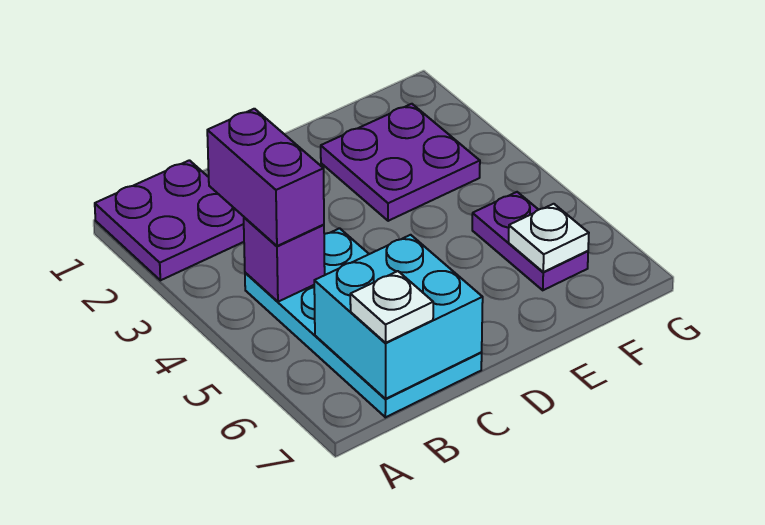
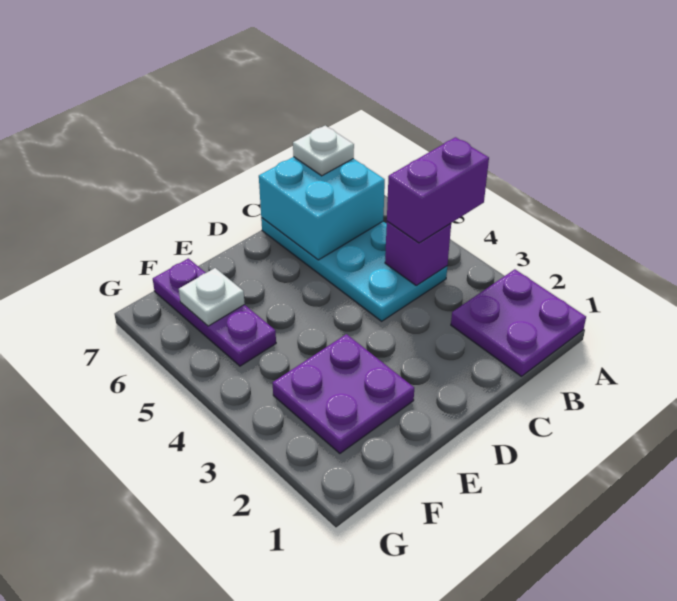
purple 1x2 brick [207,109,324,246] -> purple 1x2 brick turned to [387,137,489,243]
purple 1x2 plate [472,192,588,290] -> purple 1x3 plate [153,258,276,366]

